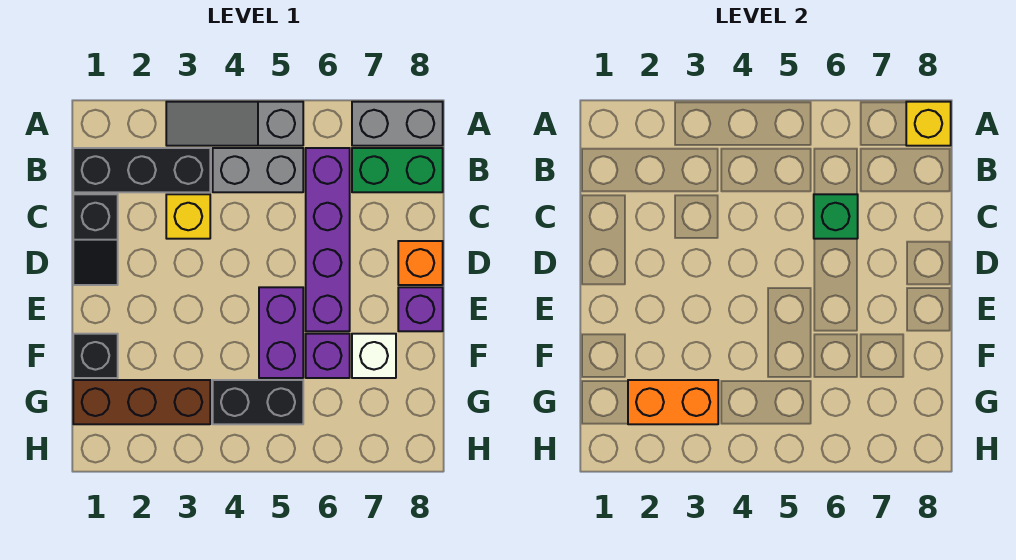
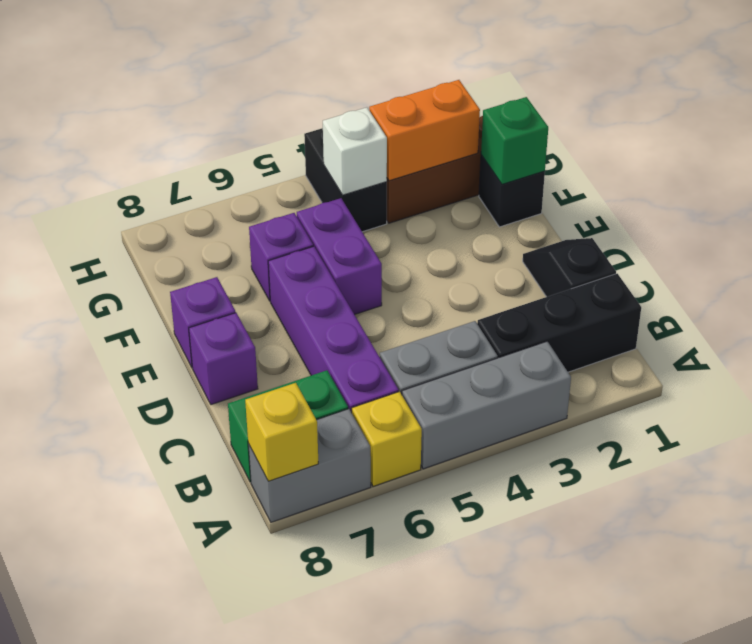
grey 1x3 slope [166,102,303,146] -> grey 1x3 brick [402,341,571,469]
yellow 1x1 brick [166,194,210,239] -> yellow 1x1 brick moved to [352,392,422,486]
green 1x1 brick [814,194,858,239] -> green 1x1 brick moved to [481,97,548,184]
orange 1x1 brick [398,241,443,285] -> purple 1x1 brick [189,313,258,405]
white 1x1 brick [352,334,396,378] -> white 1x1 brick moved to [323,107,387,195]
black 1x2 brick [213,380,303,424] -> black 1x2 brick turned to [304,128,387,232]

